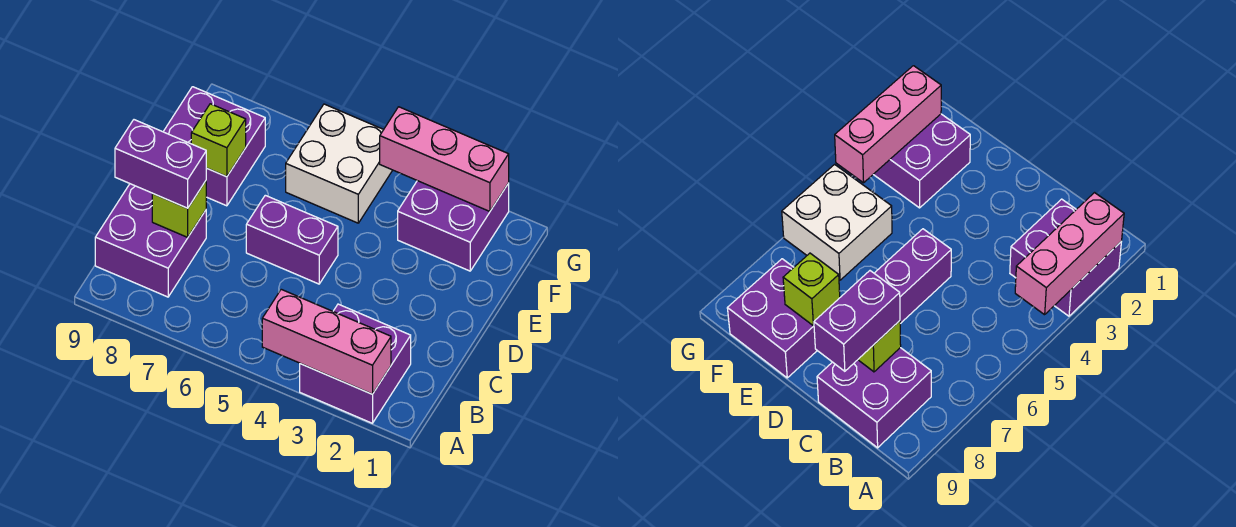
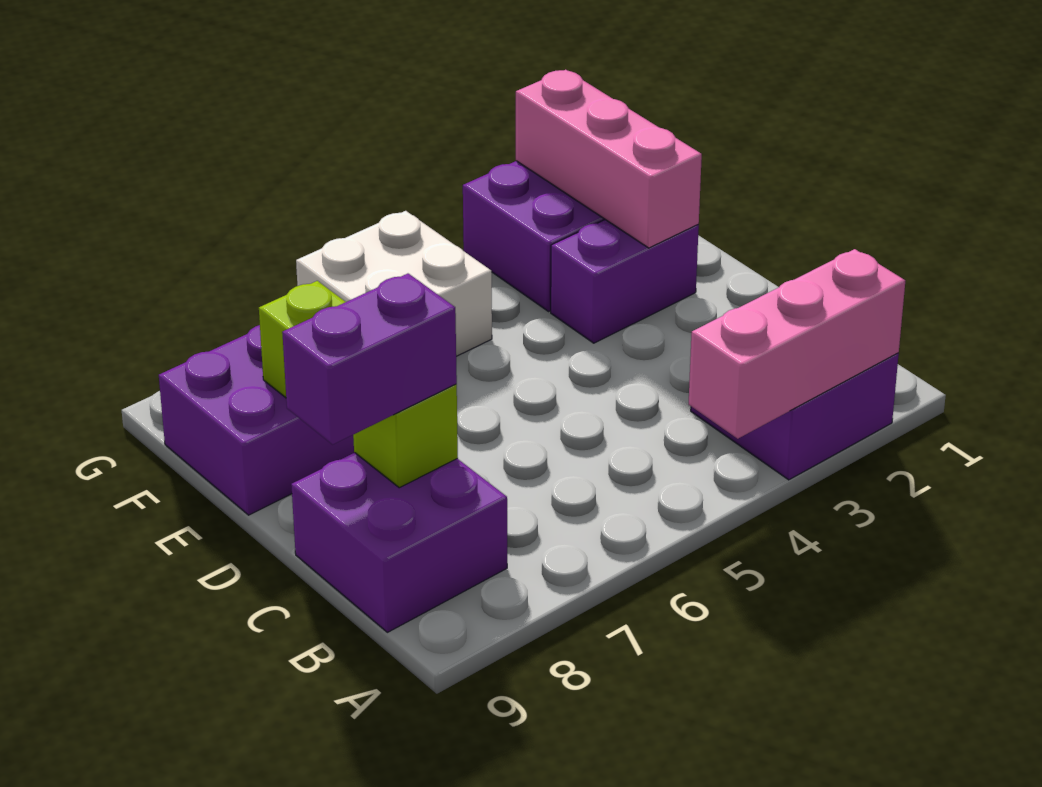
purple 1x2 brick [246,195,338,284] -> purple 1x2 brick moved to [551,220,699,343]
pink 1x3 brick [380,107,509,211] -> pink 1x3 brick turned to [516,70,702,248]

